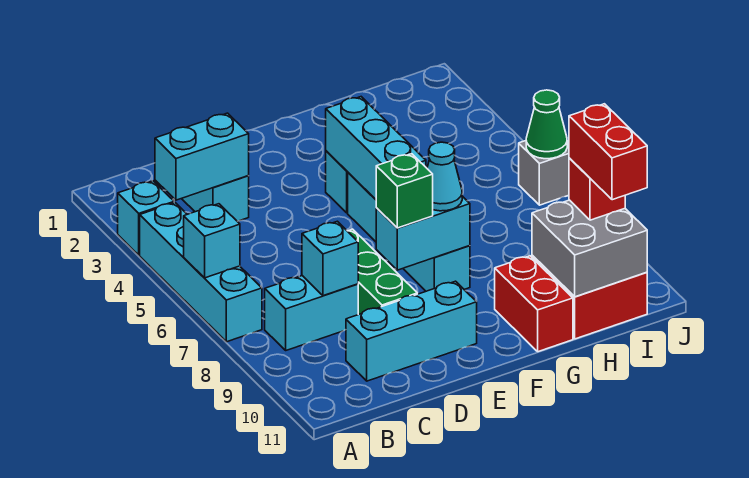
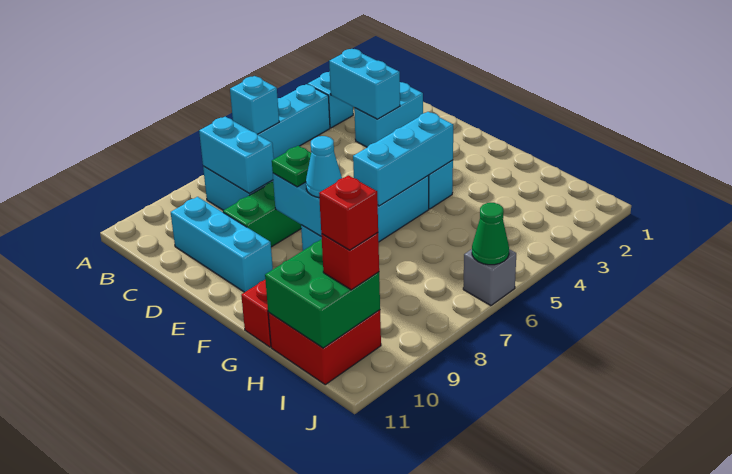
cyan 1x1 brick [302,221,358,296] -> cyan 1x2 brick [199,117,274,194]
green 1x1 brick [376,154,433,228] -> green 1x1 plate [272,146,311,187]
grey 2x2 brick [532,200,647,297] -> green 2x2 brick [265,239,380,348]
red 1x2 brick [569,104,647,200] -> red 1x1 brick [319,175,378,250]

